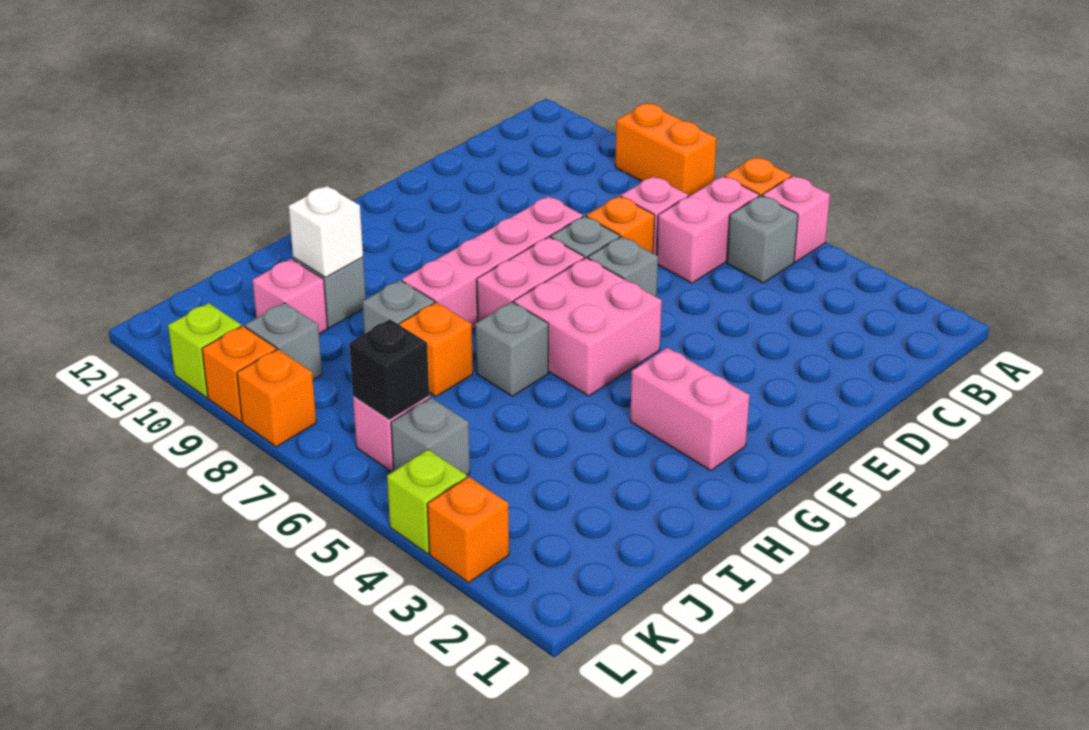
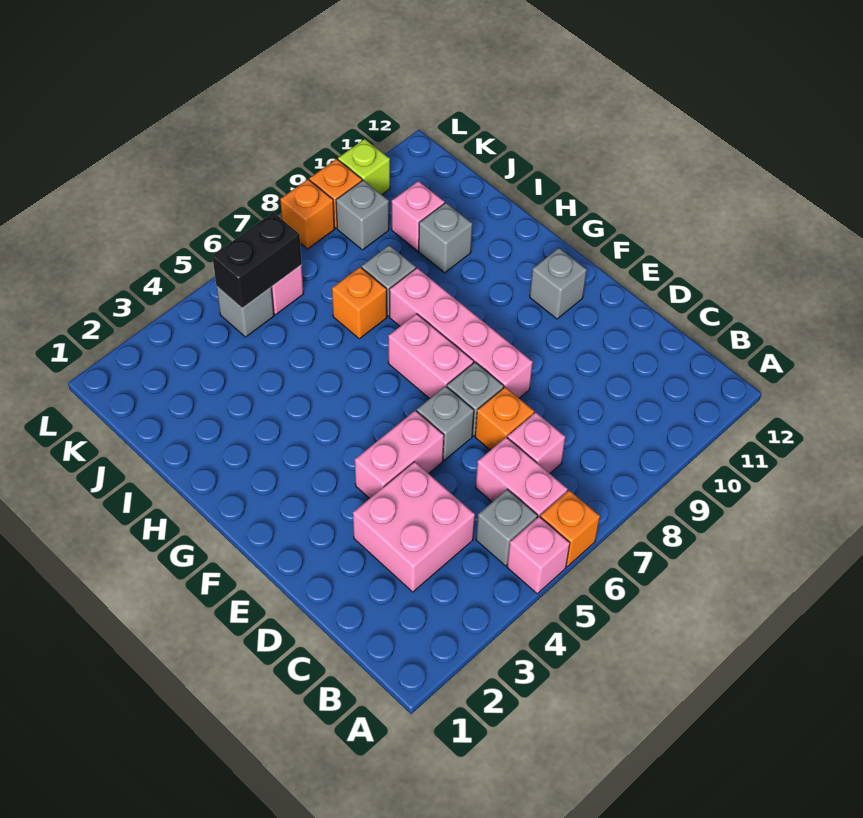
orange 1x2 brick [615,103,717,196] -> none
pink 2x2 brick [514,258,662,396] -> pink 2x2 brick moved to [353,462,475,592]
pink 1x2 brick [630,348,750,471] -> pink 1x2 brick moved to [355,410,444,499]
grey 1x1 brick [475,302,548,396] -> grey 1x1 brick moved to [530,248,587,319]
white 1x1 brick [289,186,363,277] -> none
black 1x1 brick [349,319,429,420] -> black 1x2 brick [212,212,302,308]
orange 1x1 brick [427,477,509,583] -> none
lime 1x1 brick [387,450,467,554] -> none

